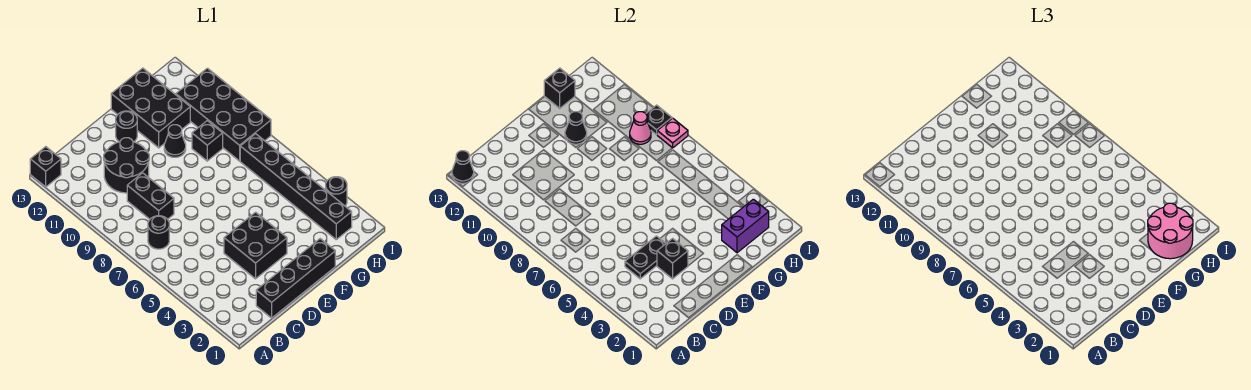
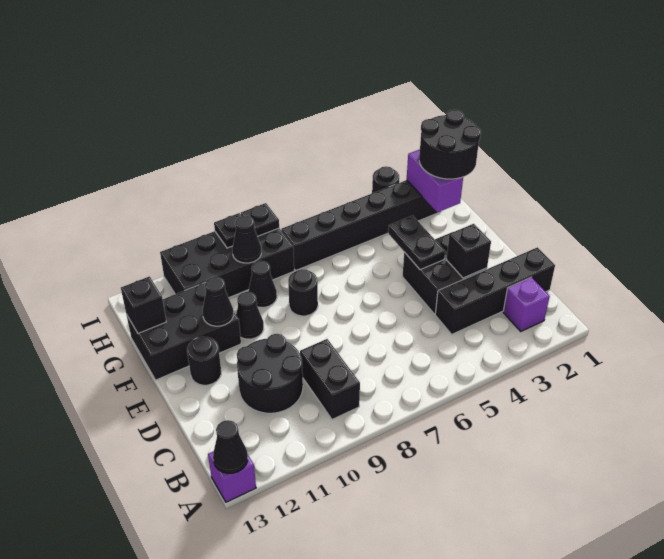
black 1x1 brick [30,147,61,187] -> purple 1x1 brick [208,451,256,502]
none -> purple 1x1 brick [503,277,550,331]
black 1x1 round brick [148,216,169,249] -> black 1x1 round brick moved to [288,269,318,316]
black 1x4 brick [256,239,335,318] -> black 1x4 brick turned to [435,247,555,334]
black 1x2 plate [625,236,666,279] -> black 1x2 plate moved to [388,216,445,270]
black 1x2 brick [127,173,174,219] -> black 1x2 brick turned to [300,339,360,419]
pink 2x2 round brick [1148,203,1193,259] -> black 2x2 round brick [419,110,481,179]
black 1x1 brick [192,121,223,161] -> black 1x1 cone [248,261,277,308]
pink 1x1 cone [630,112,651,144] -> black 1x1 cone [232,216,261,263]
pink 1x1 plate [657,118,688,148] -> black 1x1 plate [241,203,279,236]

